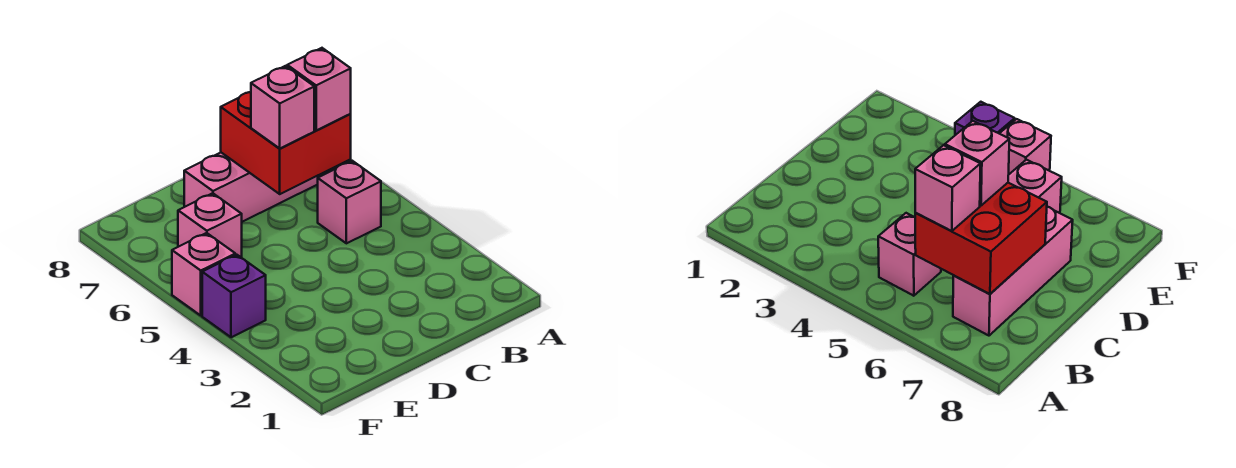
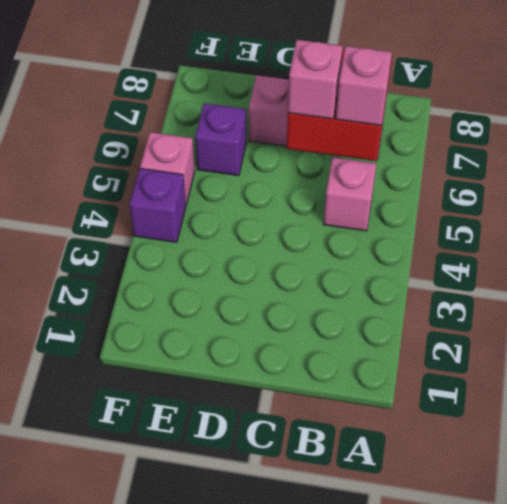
pink 1x1 brick [178,193,242,258] -> purple 1x1 brick [195,103,247,176]

